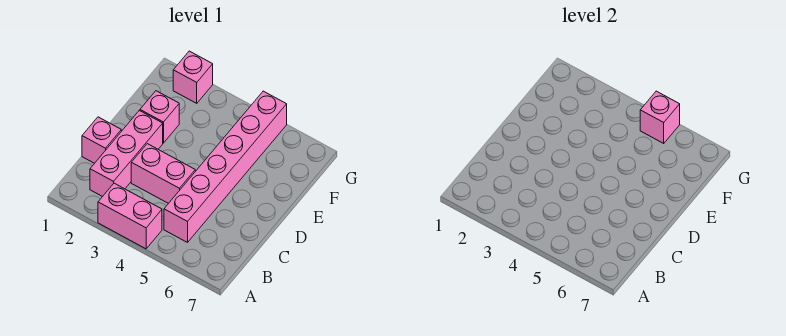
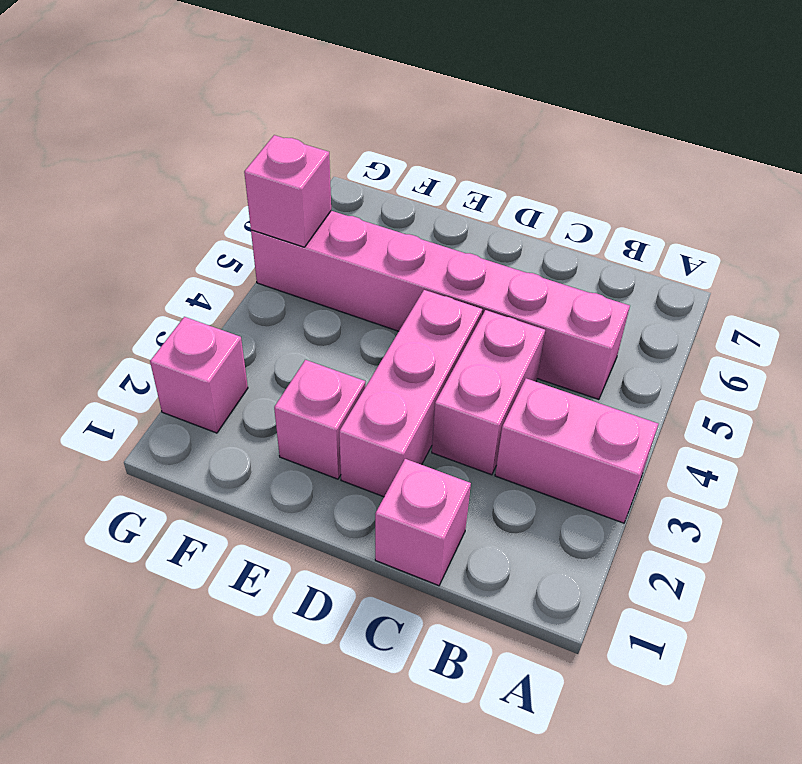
pink 1x2 brick [98,183,162,249] -> pink 1x2 brick turned to [495,378,658,523]
pink 1x3 brick [90,110,163,197] -> pink 1x3 brick turned to [339,290,482,497]

